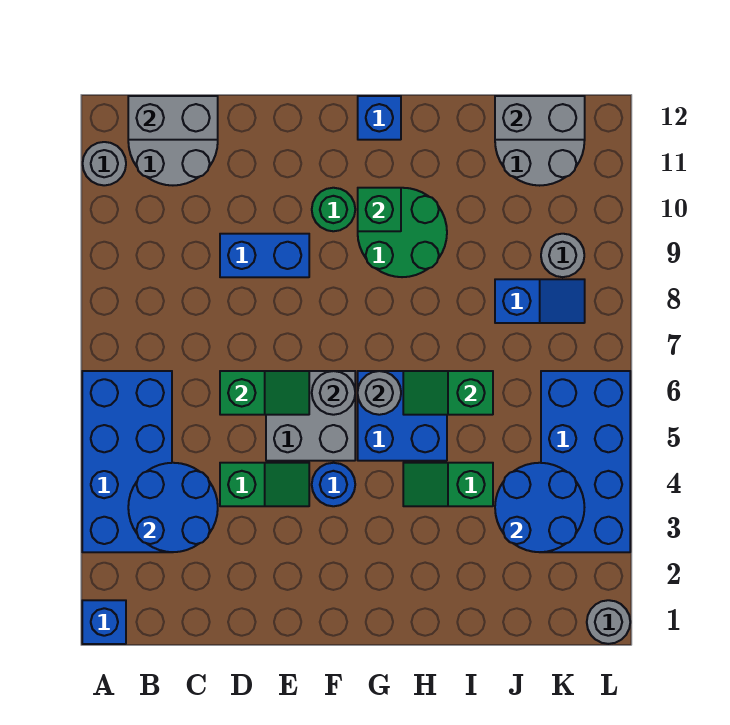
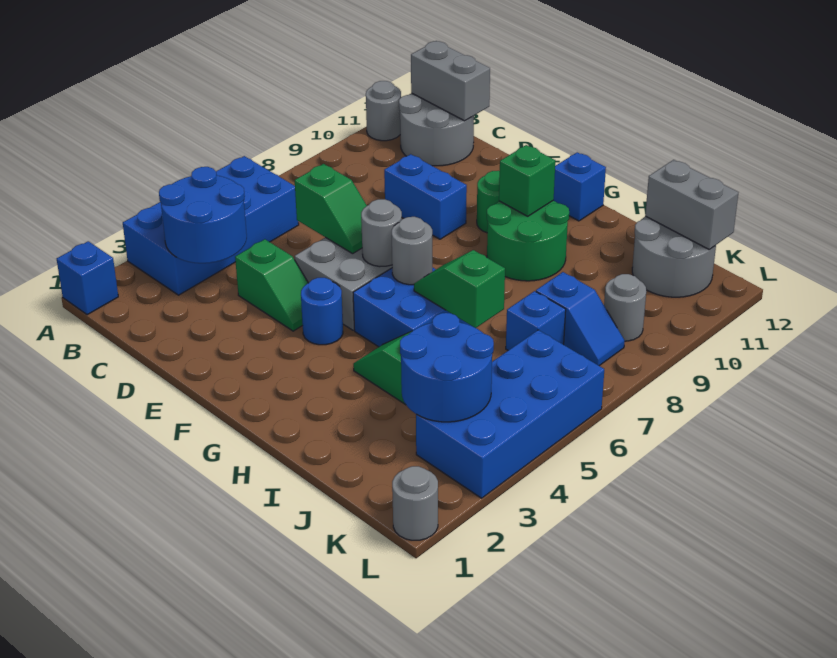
none -> blue 1x1 brick [506,291,566,350]

